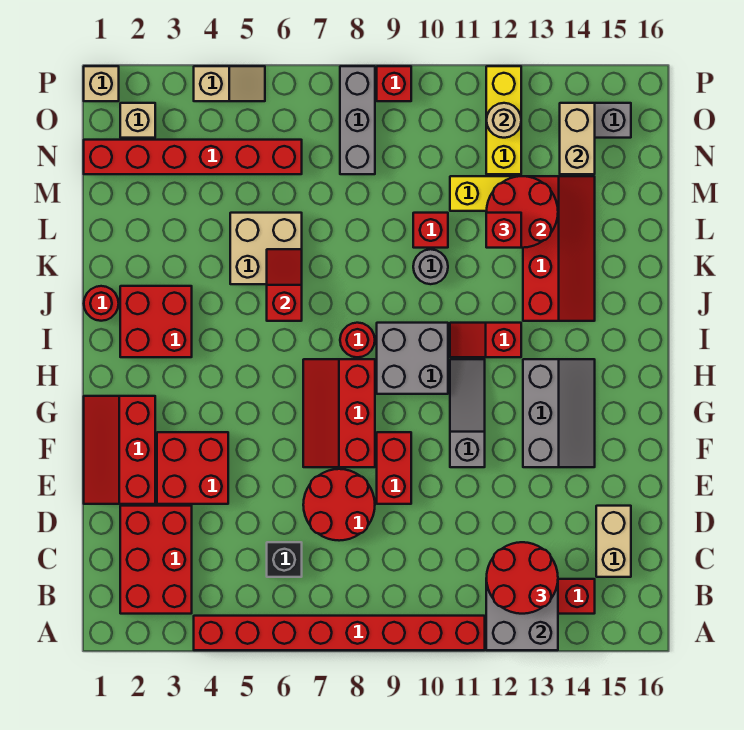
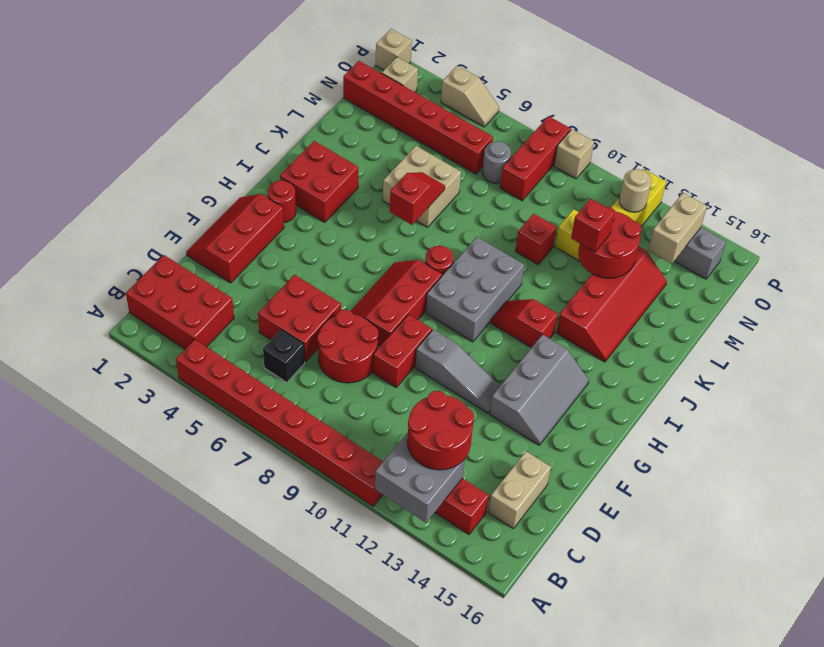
red 2x3 brick [120,506,192,614] -> red 2x3 brick turned to [126,255,234,349]
red 2x2 brick [157,432,228,504] -> red 2x2 brick moved to [258,275,341,362]
grey 1x3 slope [450,359,485,467] -> grey 1x3 slope turned to [415,329,500,413]
grey 2x2 brick [377,323,448,394] -> grey 2x3 brick [426,237,524,342]
red 1x1 round brick [84,286,119,321] -> red 1x1 round brick moved to [268,180,296,223]
grey 1x1 round brick [413,249,448,284] -> grey 1x1 round brick moved to [482,141,511,183]
grey 1x3 brick [340,66,375,174] -> red 1x3 brick [500,116,571,201]
red 1x1 brick [377,66,411,101] -> tan 1x1 brick [554,129,594,179]

